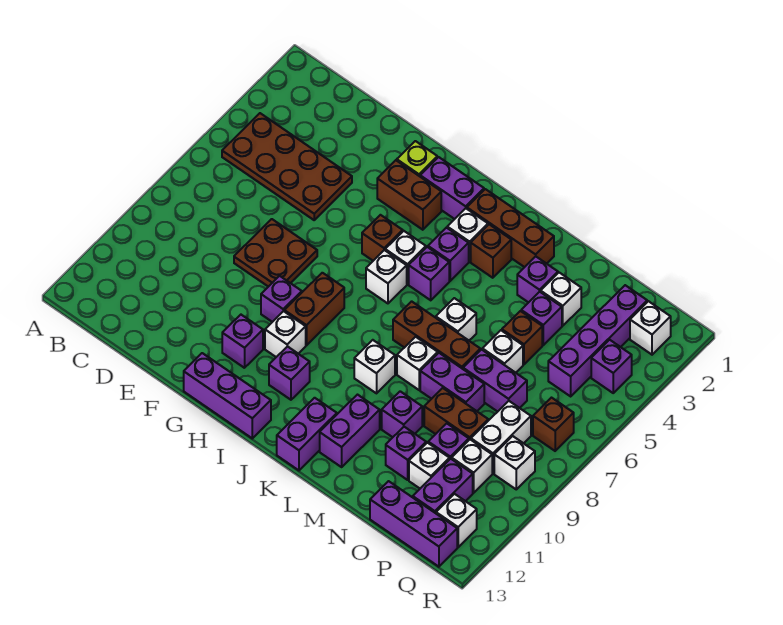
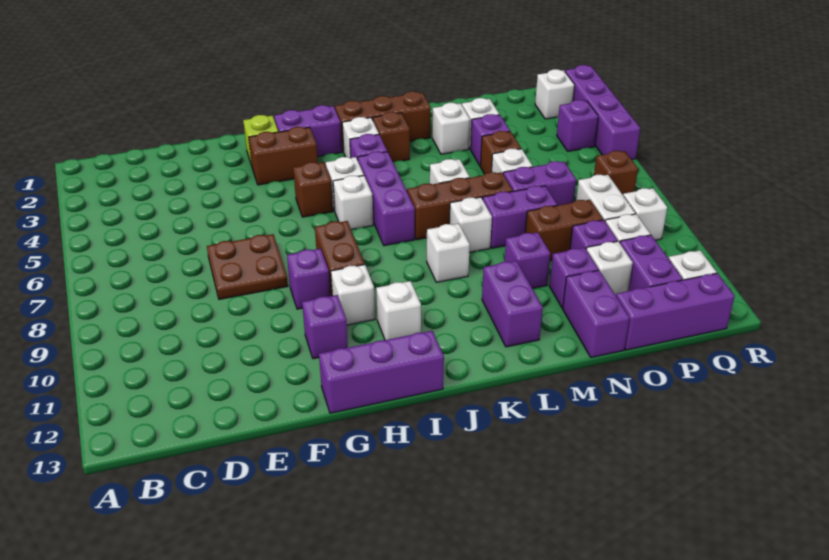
brown 2x4 plate [222,113,352,220] -> none
purple 1x1 brick [269,346,310,400] -> white 1x1 brick [376,281,421,340]
purple 1x1 brick [409,247,449,300] -> purple 1x3 brick [358,152,415,246]
purple 1x2 brick [277,398,337,470] -> purple 1x2 brick moved to [563,270,630,358]
purple 1x1 brick [517,256,558,303] -> white 1x1 brick [432,103,470,154]
purple 1x4 brick [548,285,647,396] -> purple 1x4 brick moved to [565,65,640,160]

